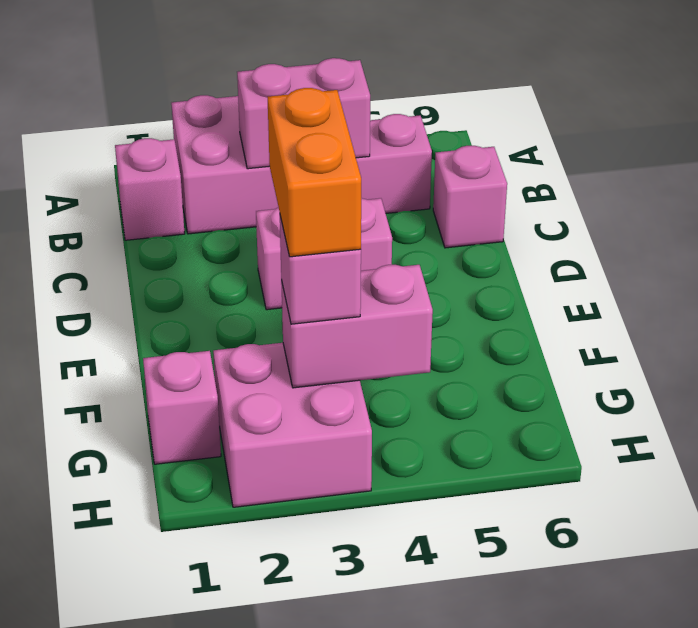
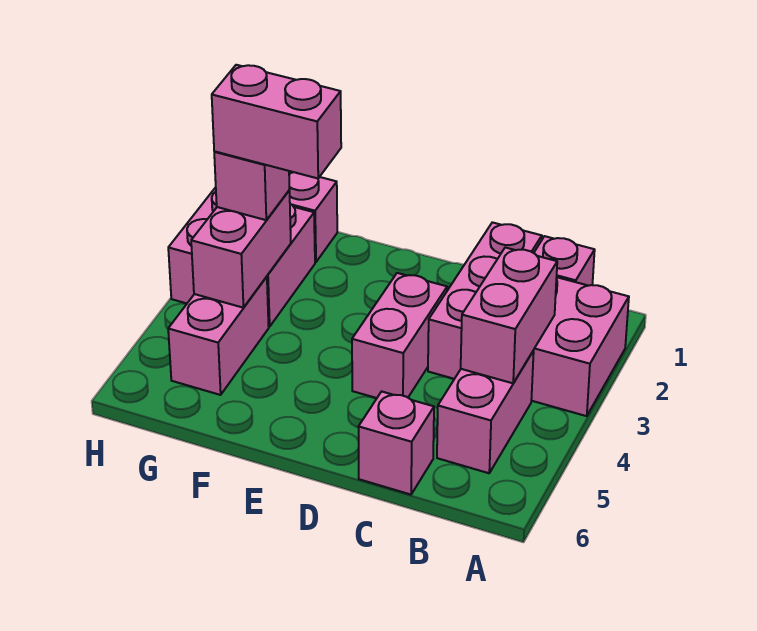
none -> pink 1x3 brick [428,222,542,379]
orange 1x2 brick [267,88,361,257] -> pink 1x2 brick [212,65,341,178]
none -> pink 1x2 brick [168,277,269,395]

